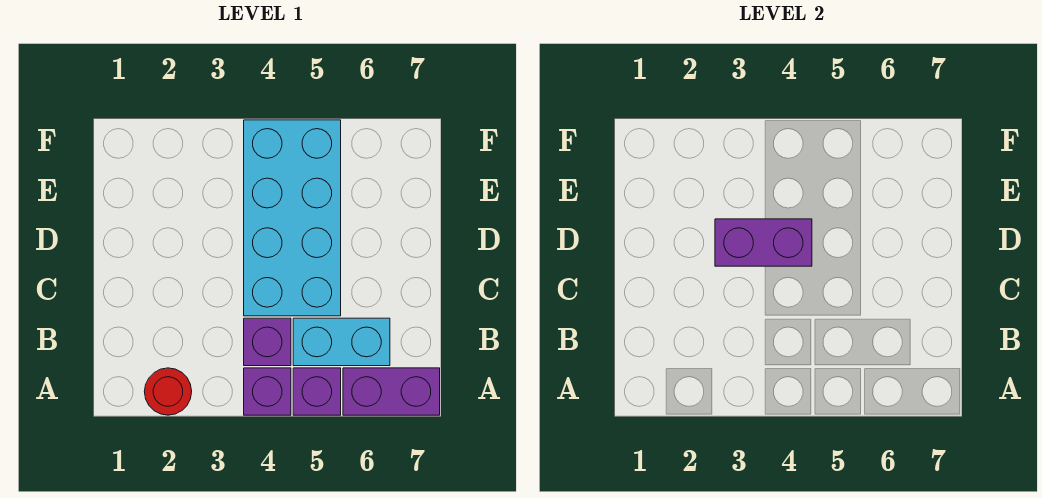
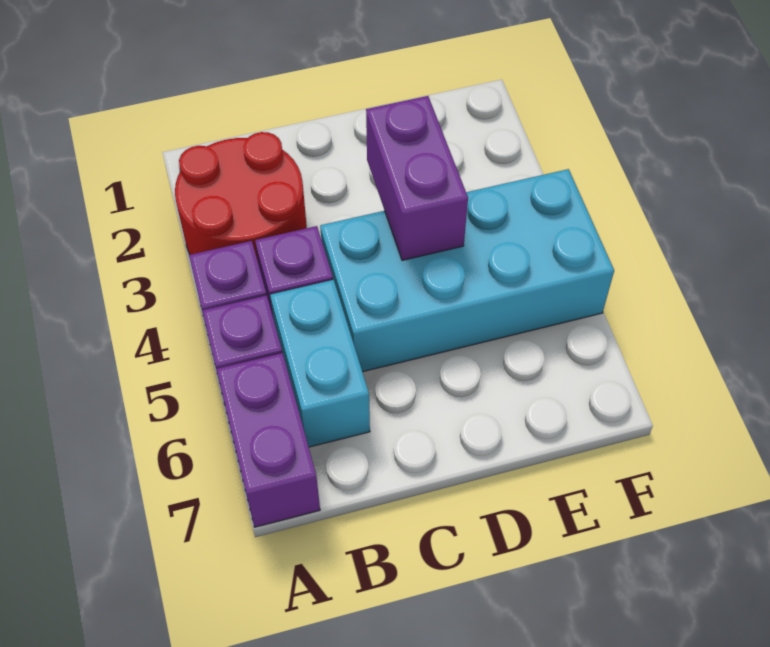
red 1x1 round brick [144,368,192,415] -> red 2x2 round brick [175,132,307,264]

